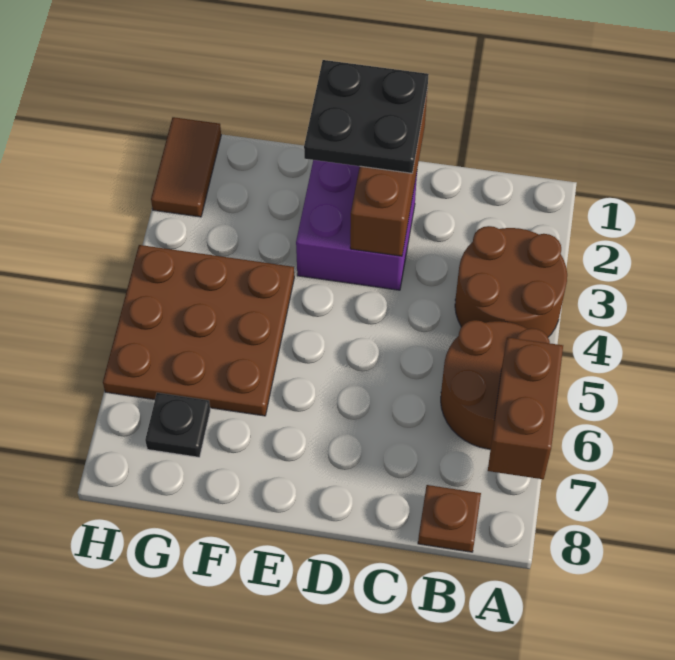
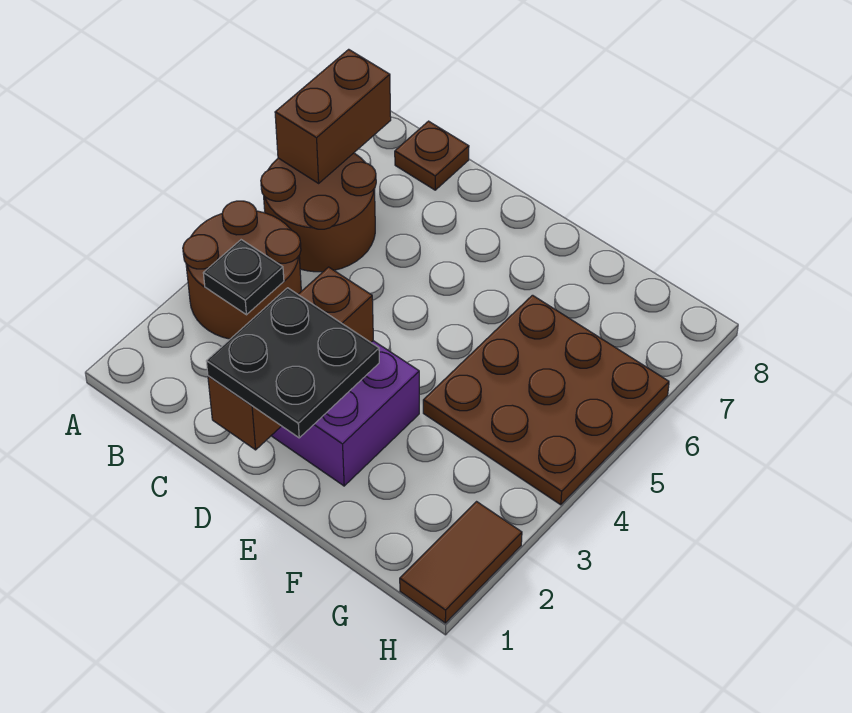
black 1x1 plate [145,393,210,457] -> black 1x1 plate moved to [203,240,284,315]

